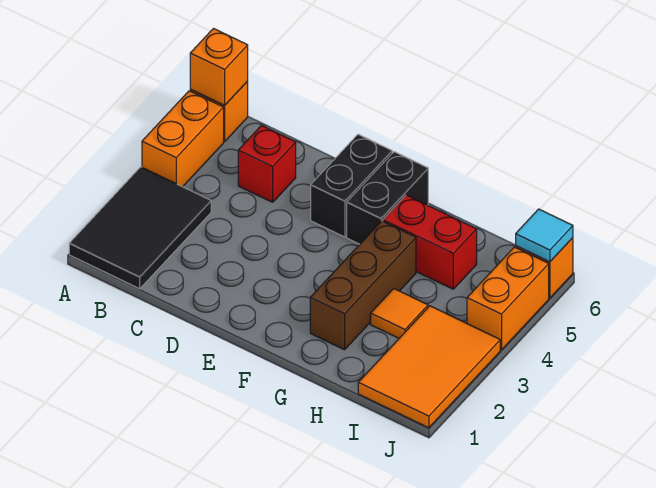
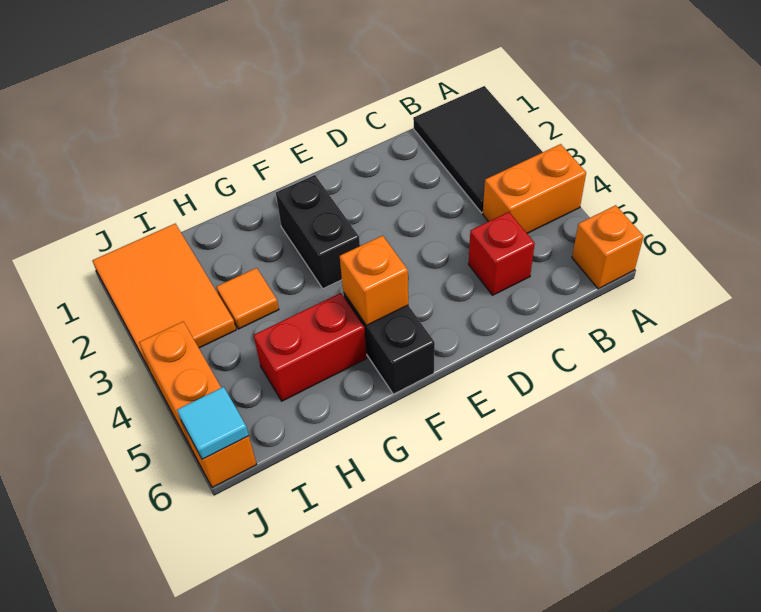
orange 1x2 brick [142,91,224,187] -> orange 1x2 brick turned to [483,144,586,233]
orange 1x1 brick [190,29,248,105] -> orange 1x1 brick moved to [340,236,408,325]
black 1x2 brick [311,134,392,237] -> black 1x2 brick moved to [276,175,360,289]
brown 1x3 brick [310,221,416,350] -> none

